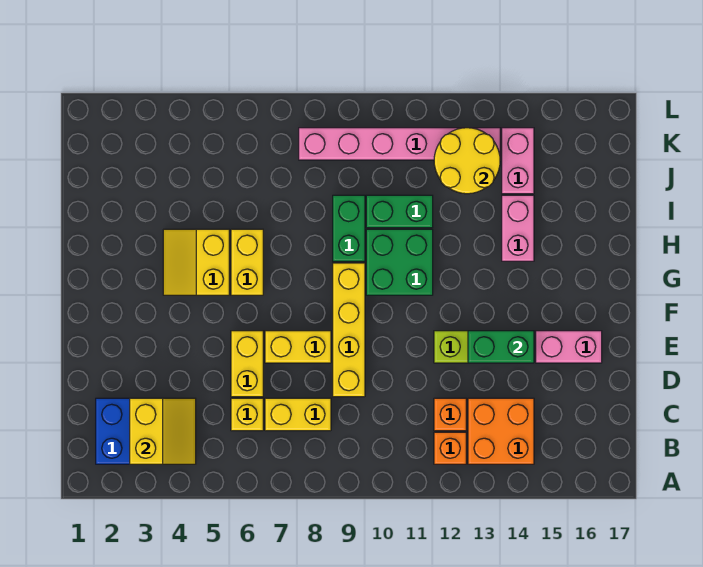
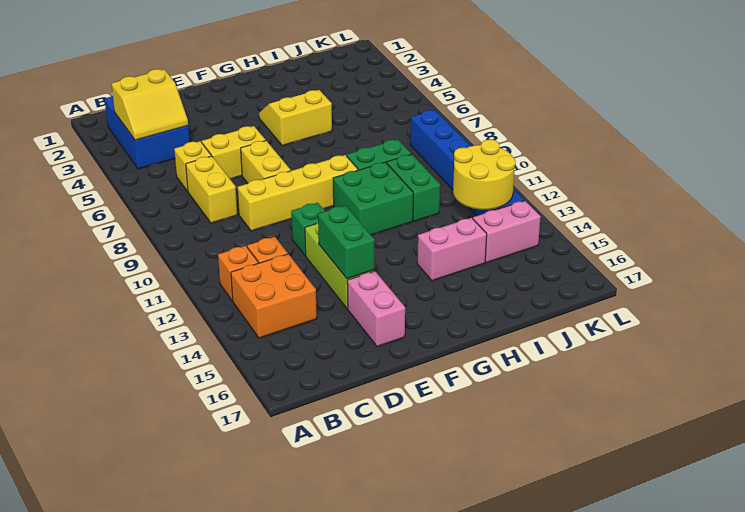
none -> green 1x1 brick [291,203,325,256]
yellow 1x2 brick [231,229,263,295] -> none
pink 1x6 brick [299,128,500,160] -> blue 1x6 brick [410,110,524,216]

